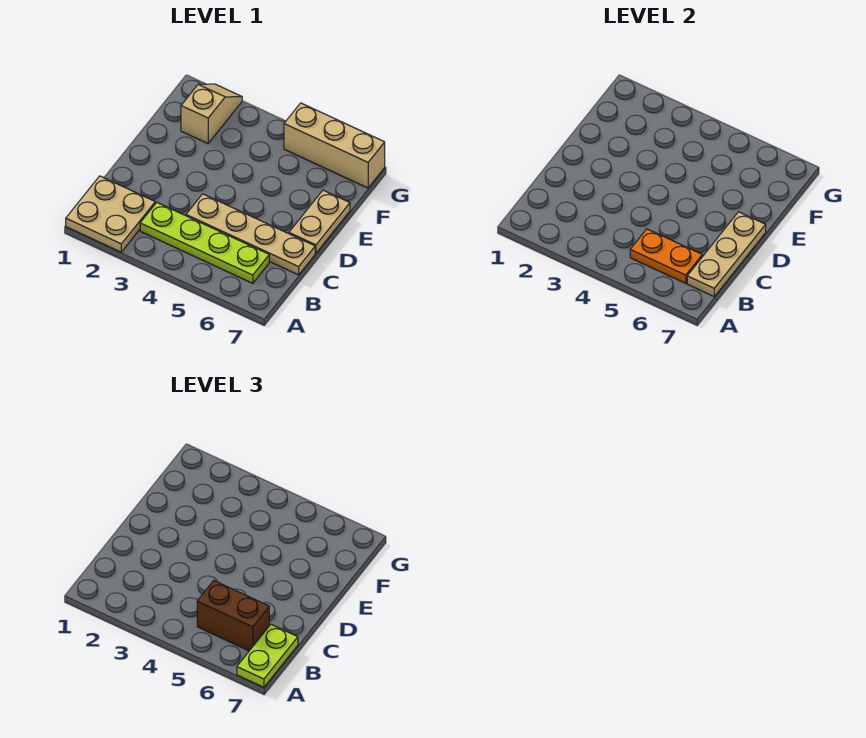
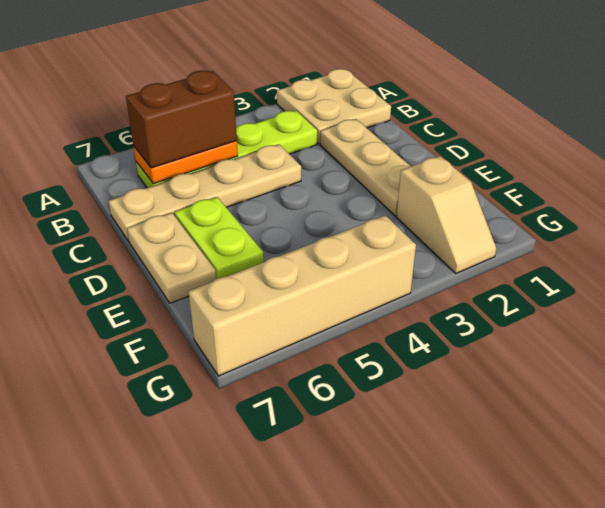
lime 1x2 plate [237,625,298,687] -> lime 1x2 plate moved to [174,197,264,279]
tan 1x3 plate [687,212,766,296] -> tan 1x3 plate moved to [320,119,411,216]
tan 1x3 brick [284,103,385,188] -> tan 1x4 brick [189,215,416,376]

